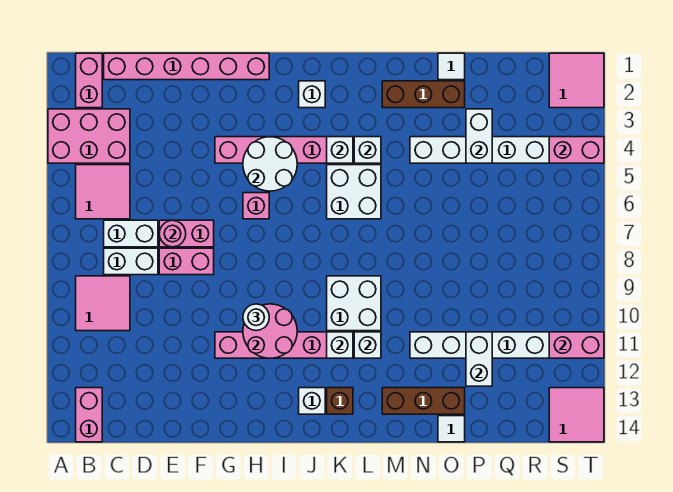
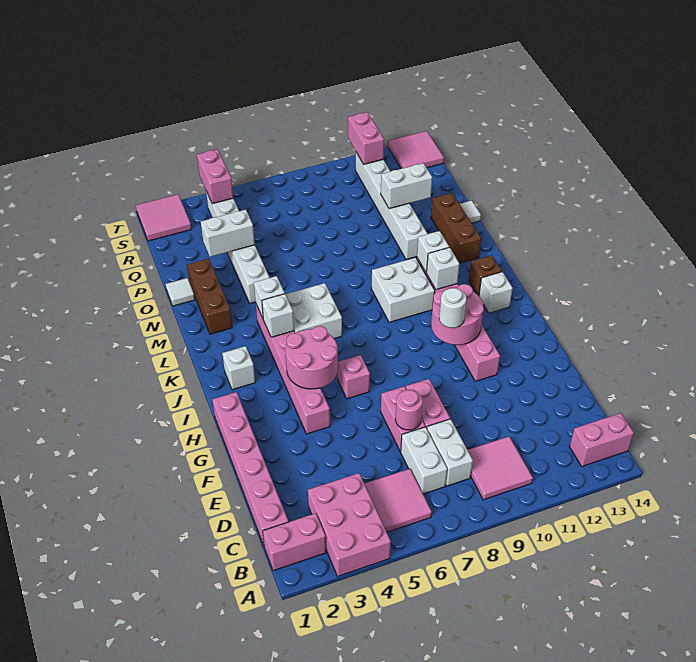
white 2x2 round brick [243,137,297,191] -> pink 2x2 round brick [285,326,338,389]

